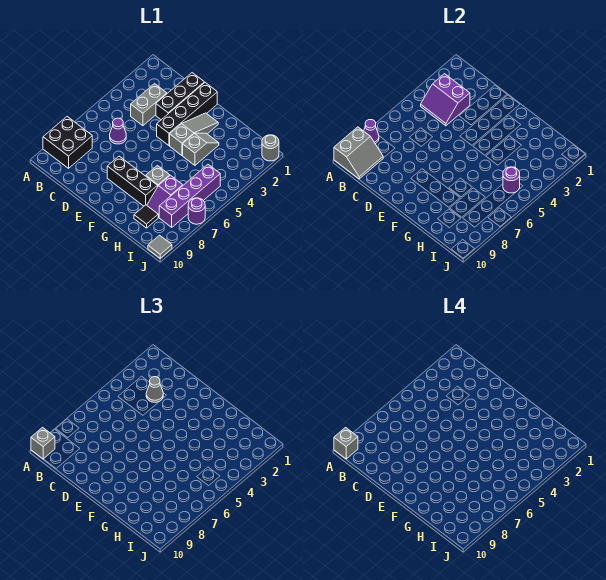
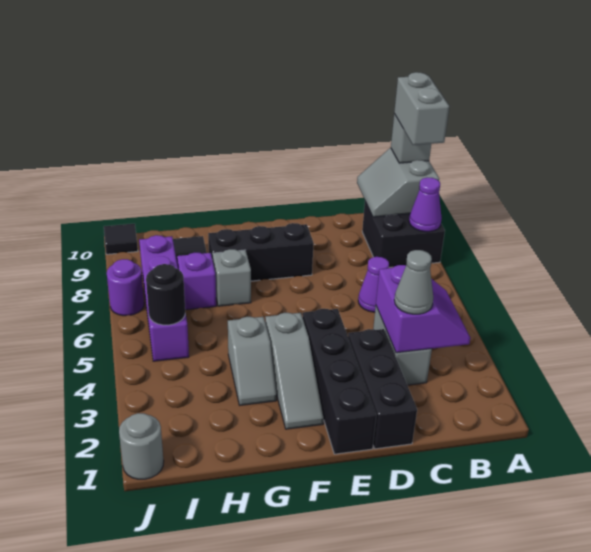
grey 1x1 brick [334,427,358,459] -> grey 1x2 brick [394,72,449,145]
purple 2x2 slope [421,74,470,126] -> purple 2x2 slope turned to [376,265,470,353]
purple 1x1 round brick [503,167,520,193] -> black 1x1 round brick [146,264,185,325]
grey 1x1 tile [148,235,172,258] -> black 1x1 tile [104,224,138,254]

